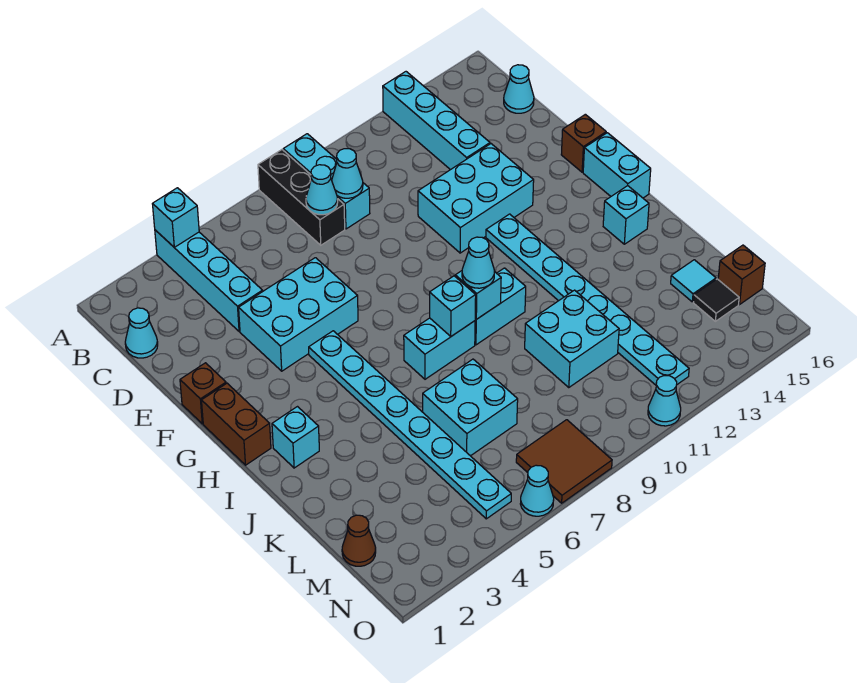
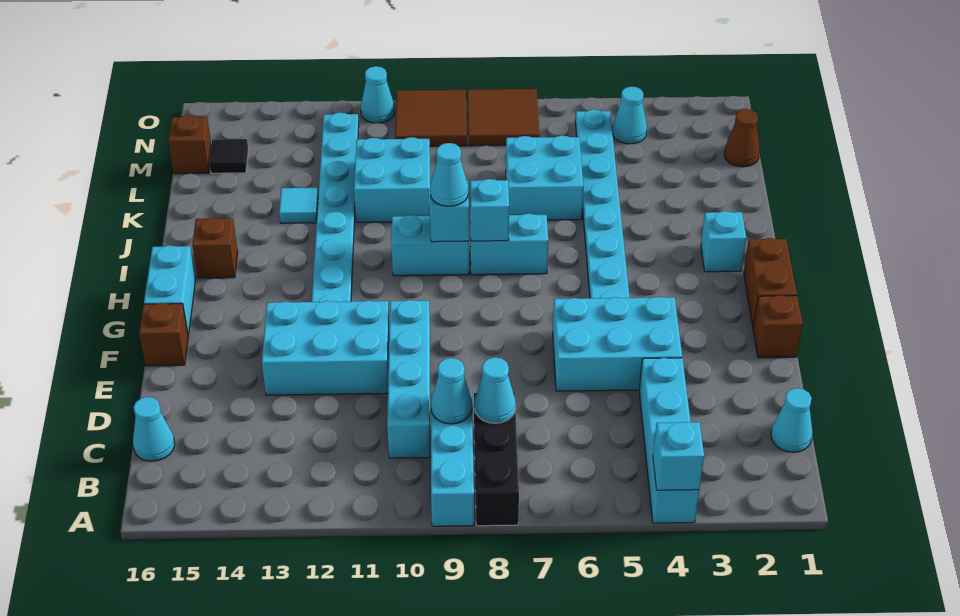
cyan 1x4 brick [383,72,490,170] -> cyan 1x4 brick moved to [387,300,430,458]
cyan 1x1 brick [603,186,649,244] -> brown 1x1 brick [192,217,238,278]
cyan 1x1 tile [671,260,716,302] -> cyan 1x1 tile moved to [279,188,318,223]
none -> brown 2x2 tile [395,90,467,146]
cyan 1x1 cone [520,465,554,516] -> cyan 1x1 cone moved to [612,86,647,144]

